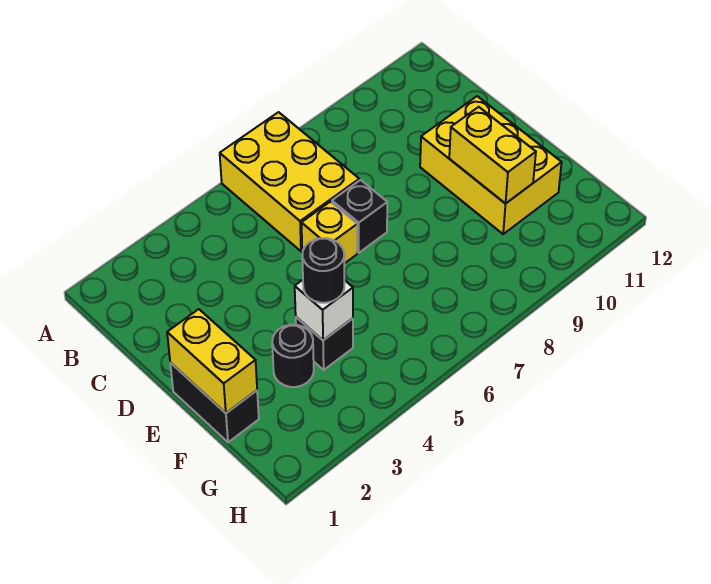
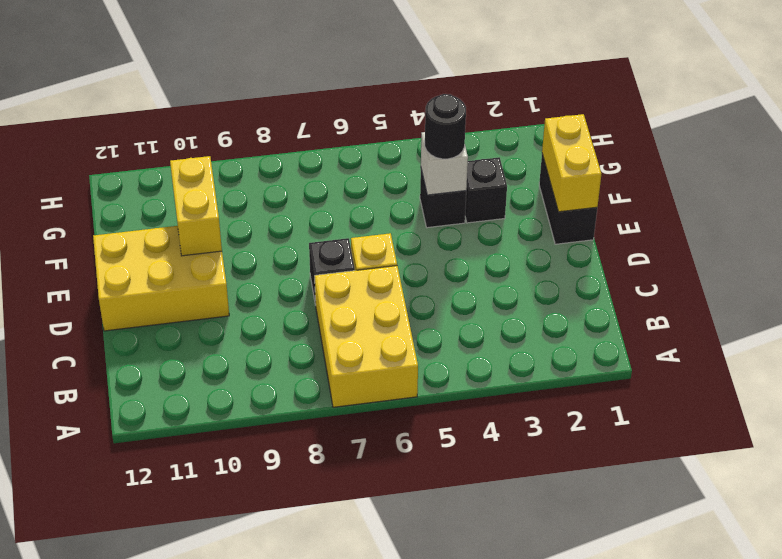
yellow 2x3 brick [420,96,562,234] -> yellow 2x3 brick turned to [93,226,229,331]
black 1x1 round brick [272,325,314,387] -> black 1x1 brick [465,157,507,223]

